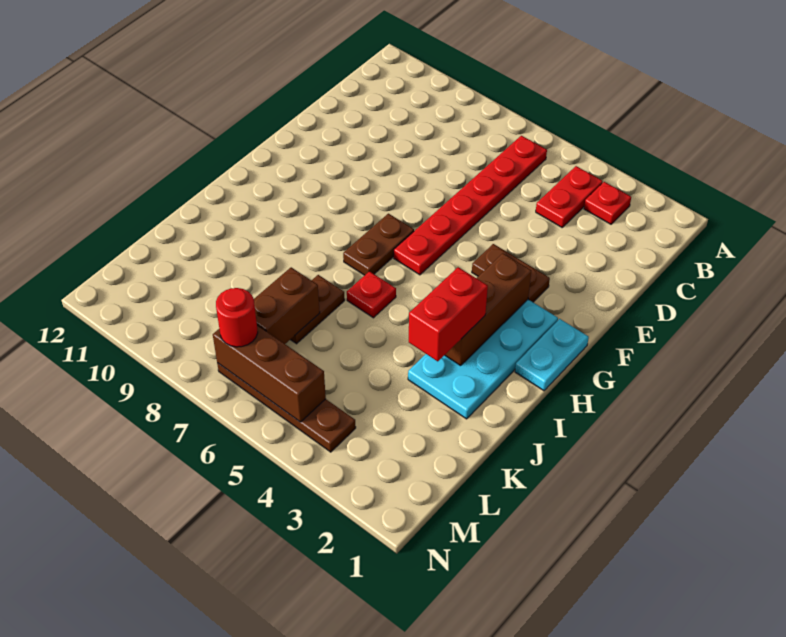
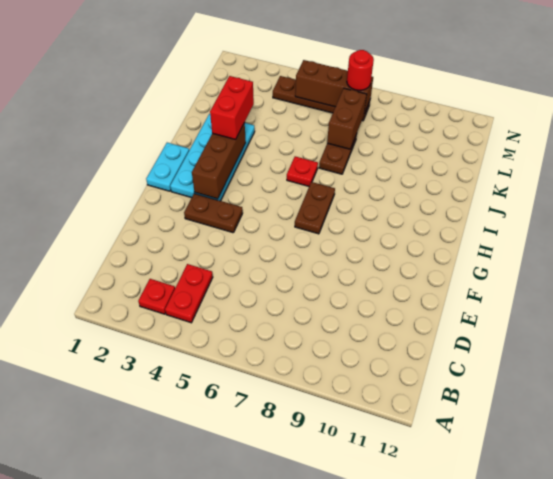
red 1x6 plate [394,136,547,275] -> none

